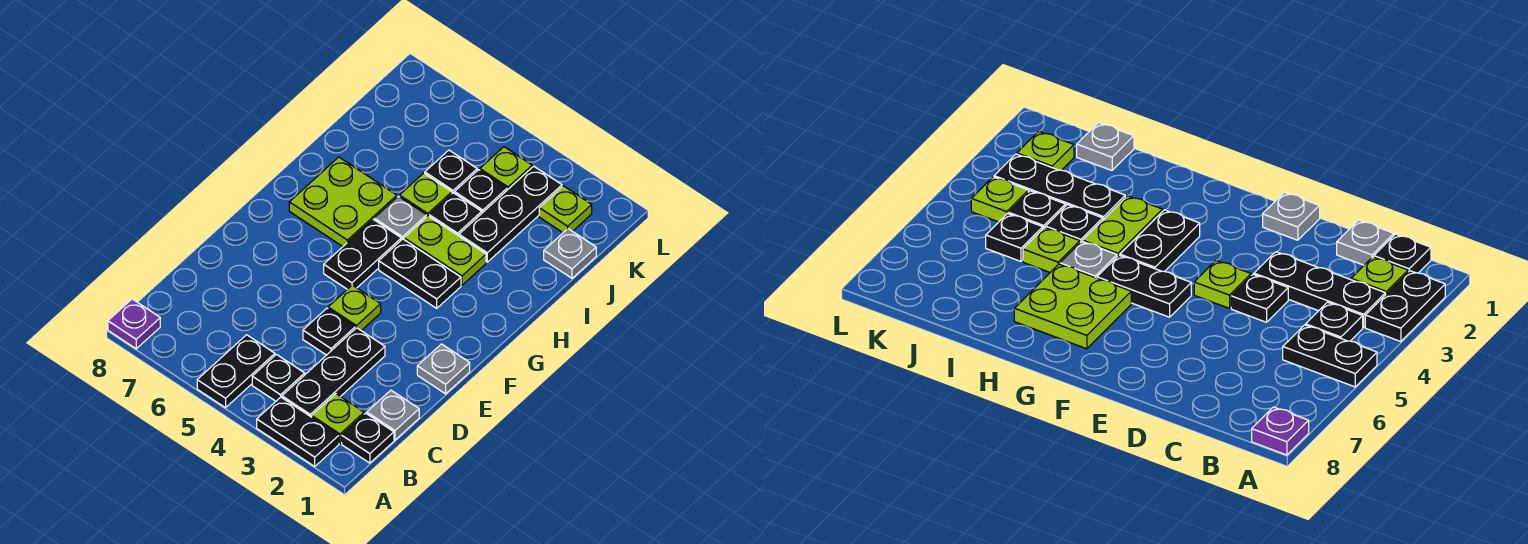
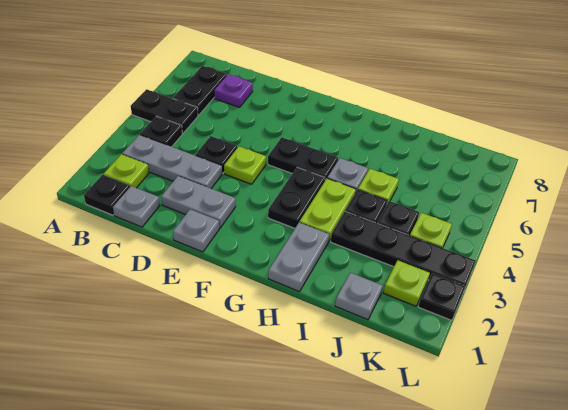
black 1x2 plate [257,397,339,466] -> black 1x2 plate moved to [173,66,227,115]
purple 1x1 plate [108,299,160,349] -> purple 1x1 plate moved to [214,74,253,107]
black 1x3 plate [282,328,385,417] -> grey 1x3 plate [122,135,222,188]
none -> grey 1x2 plate [161,176,236,228]
lime 2x2 plate [289,157,397,246] -> none
none -> grey 1x2 plate [268,222,329,292]
black 1x3 plate [459,166,562,262] -> black 1x4 plate [331,212,476,290]
black 1x1 plate [425,150,477,193] -> black 1x1 plate moved to [418,274,465,320]

